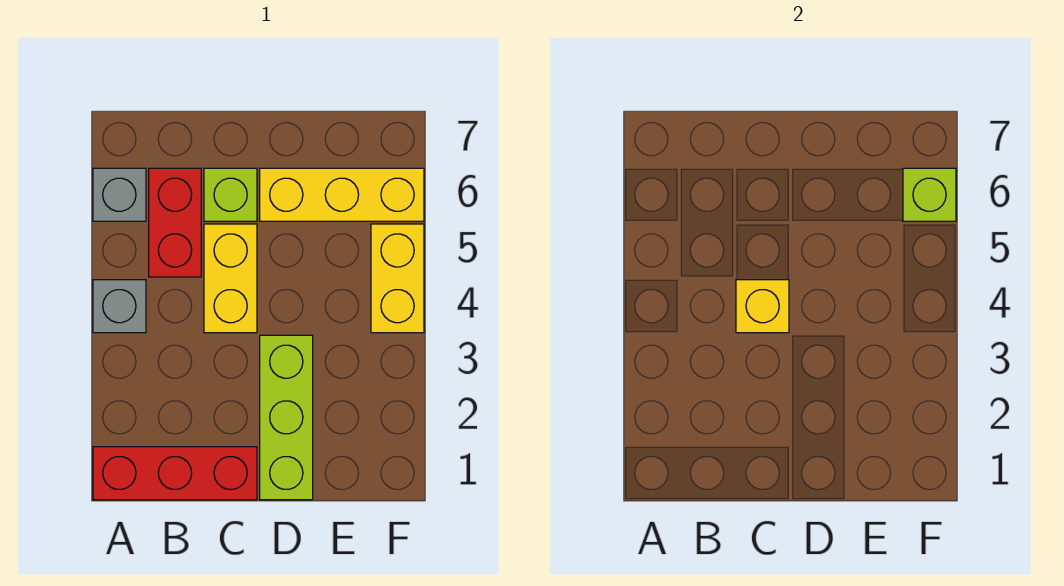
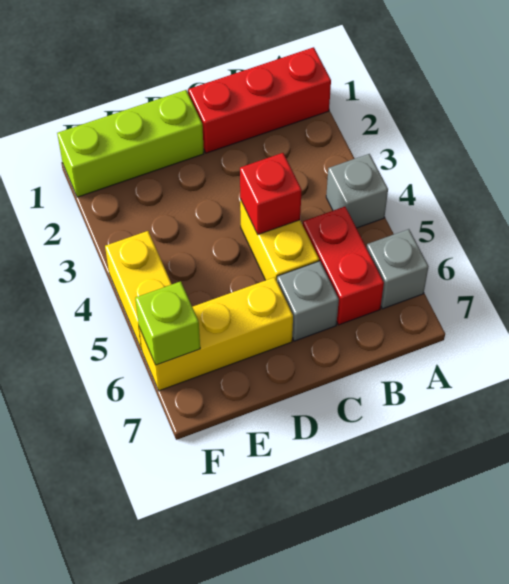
yellow 1x1 brick [736,280,789,333] -> red 1x1 brick [240,153,302,235]
lime 1x1 brick [204,168,257,221] -> grey 1x1 brick [277,261,339,341]
lime 1x3 brick [260,335,313,500] -> lime 1x3 brick turned to [57,90,204,197]

